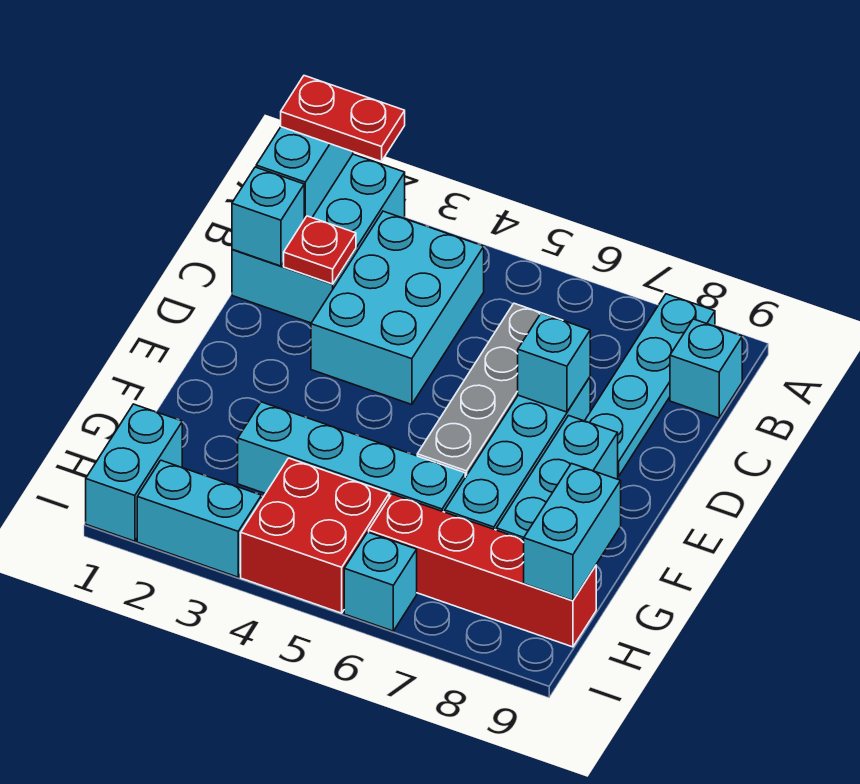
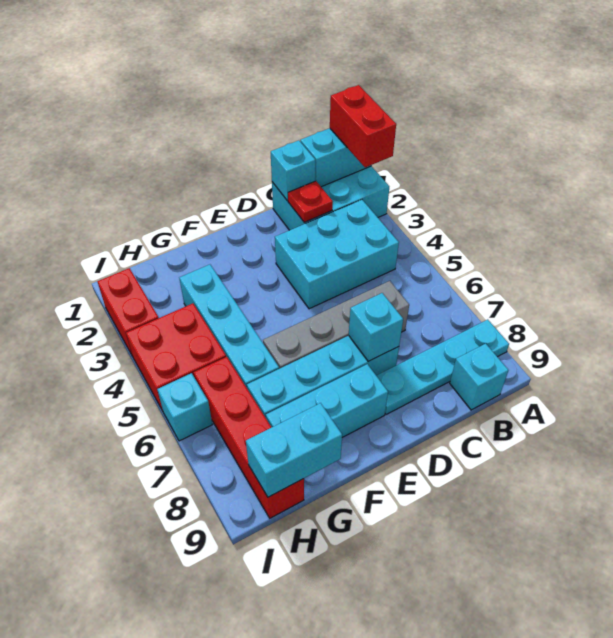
red 1x2 plate [281,76,405,161] -> red 1x2 brick [330,85,396,167]
cyan 1x2 brick [86,404,182,541] -> none
cyan 1x2 brick [137,460,262,577] -> red 1x2 brick [97,268,159,355]

